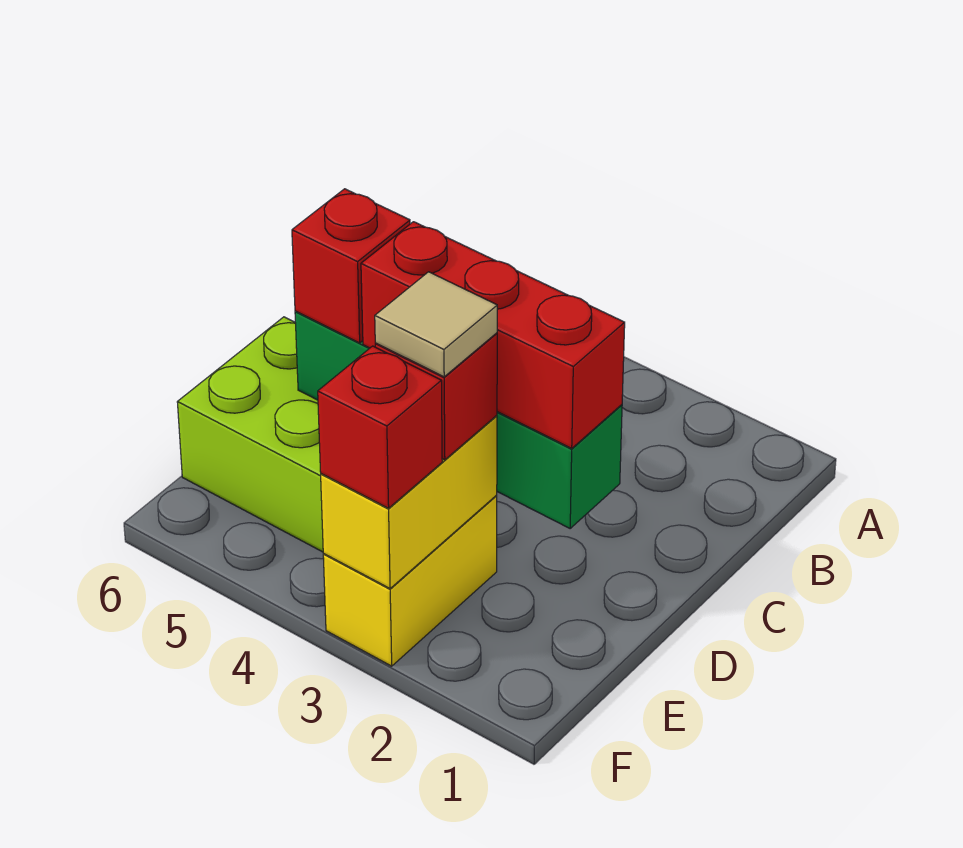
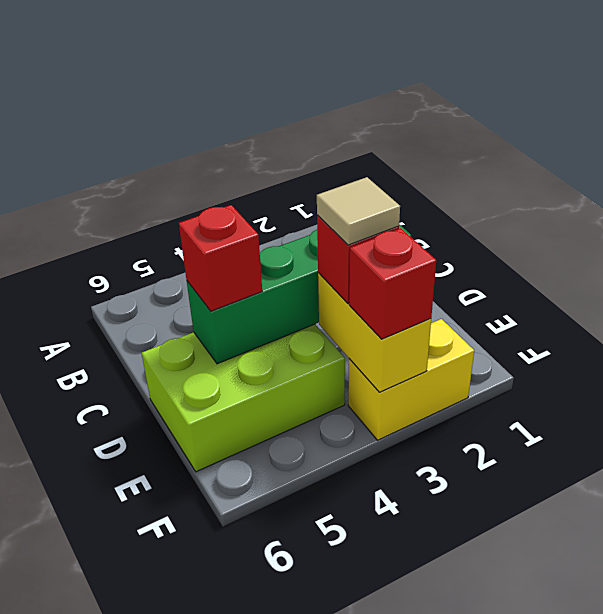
red 1x3 brick [361,222,625,448] -> none
yellow 1x2 brick [323,496,497,666] -> yellow 1x2 brick turned to [348,319,474,440]

